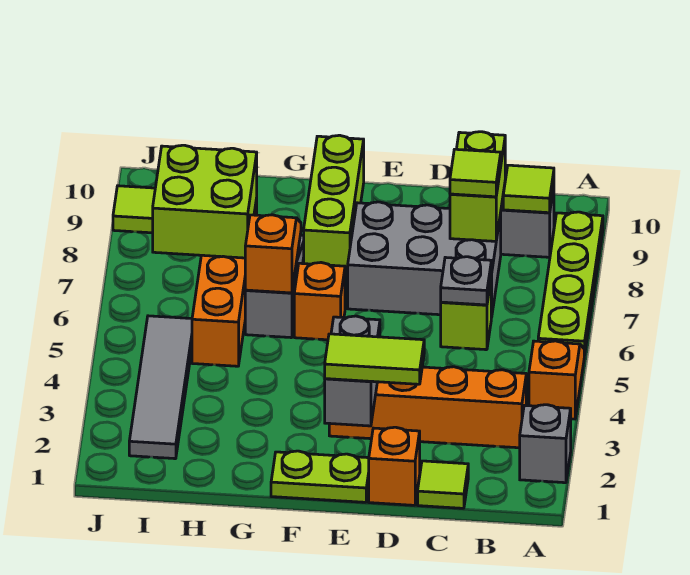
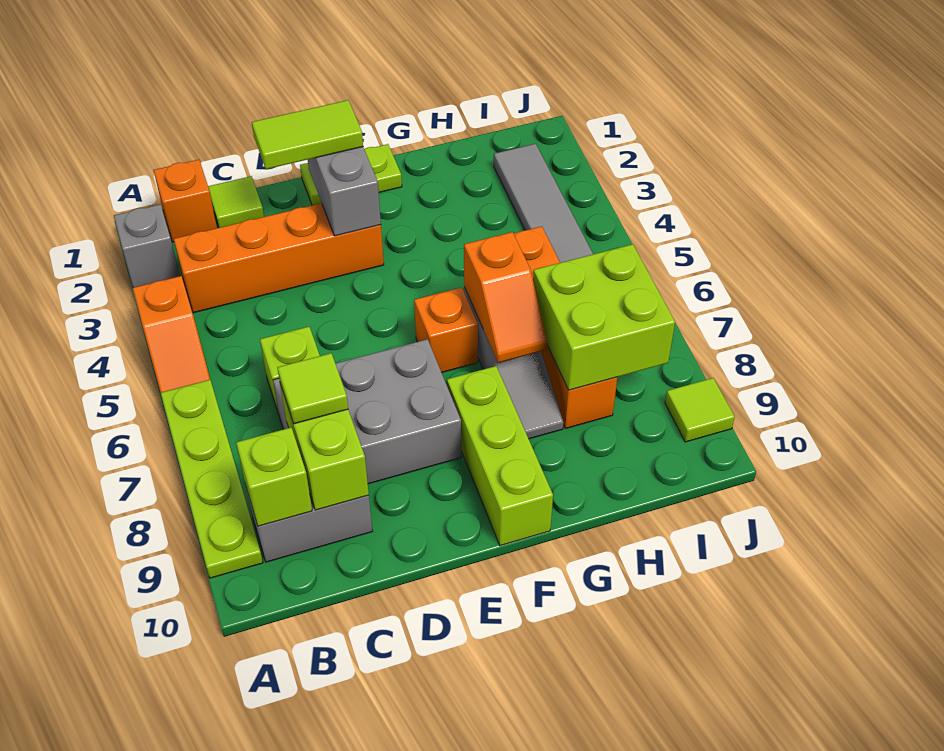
lime 1x1 tile [503,165,554,213] -> lime 1x1 brick [236,428,312,526]
grey 1x1 plate [441,257,491,305] -> none
orange 1x1 brick [369,427,420,505] -> orange 1x1 brick moved to [154,160,217,242]

